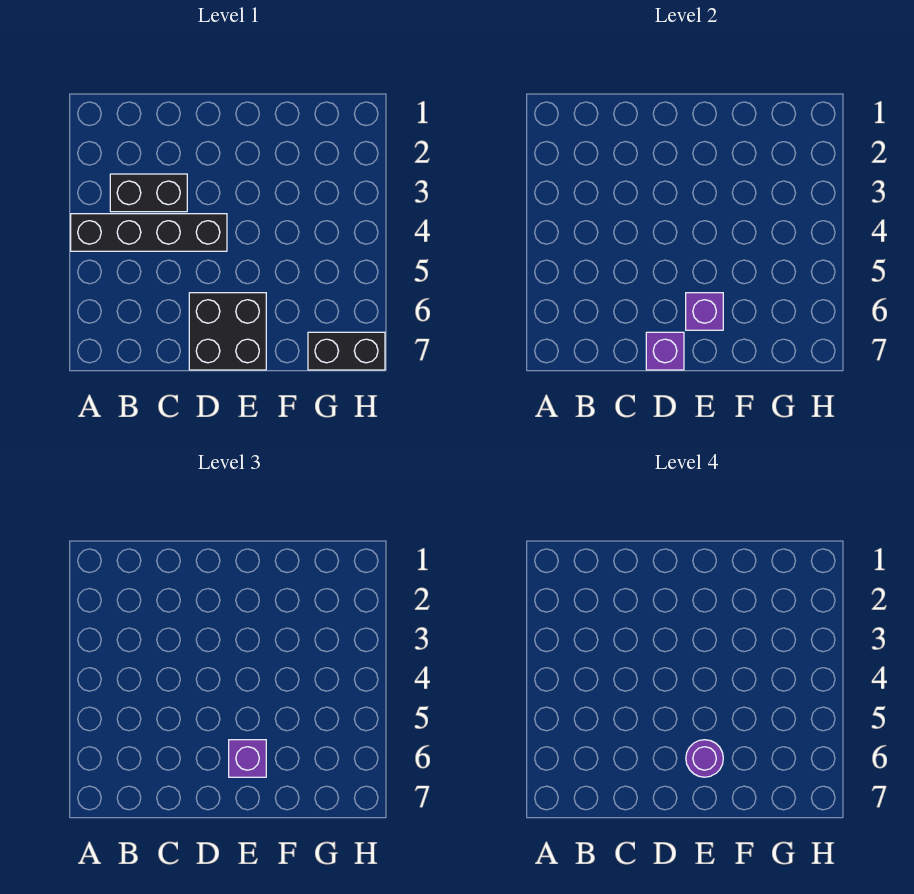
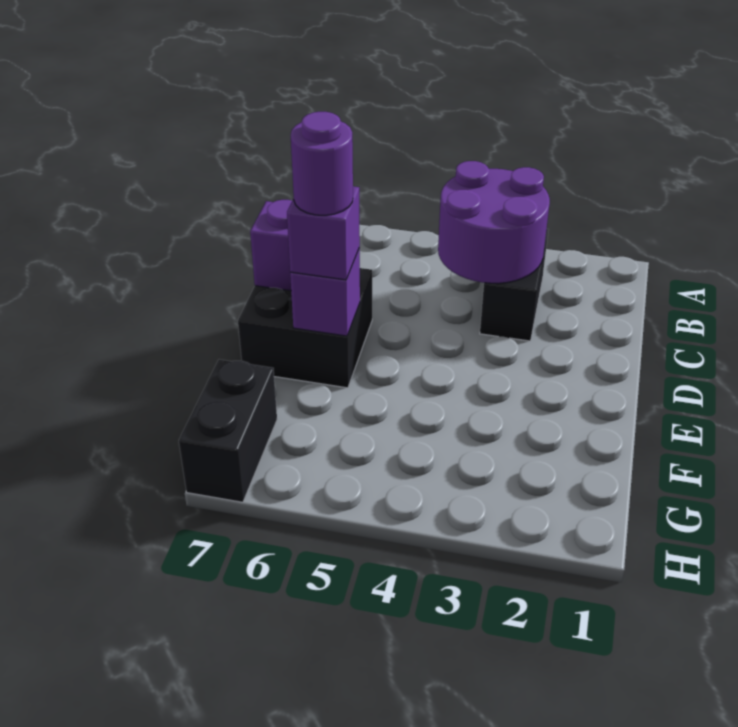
black 1x4 brick [71,214,227,251] -> none
none -> purple 2x2 round brick [438,161,550,283]

